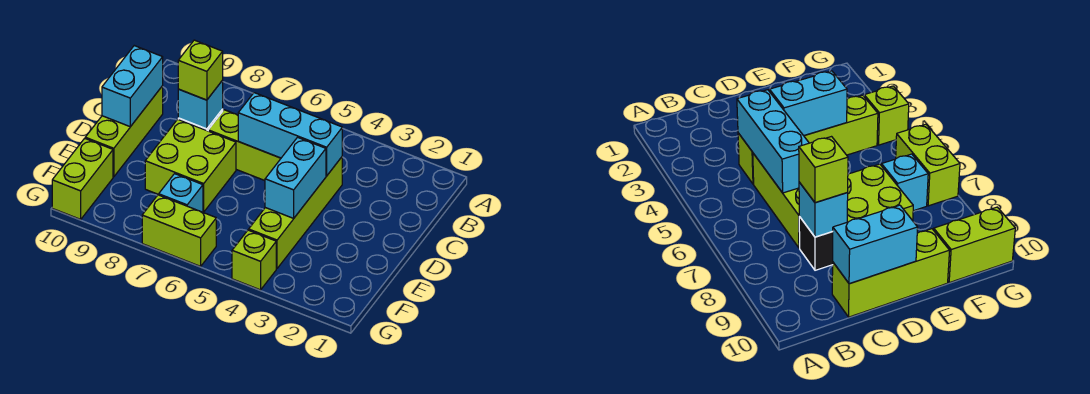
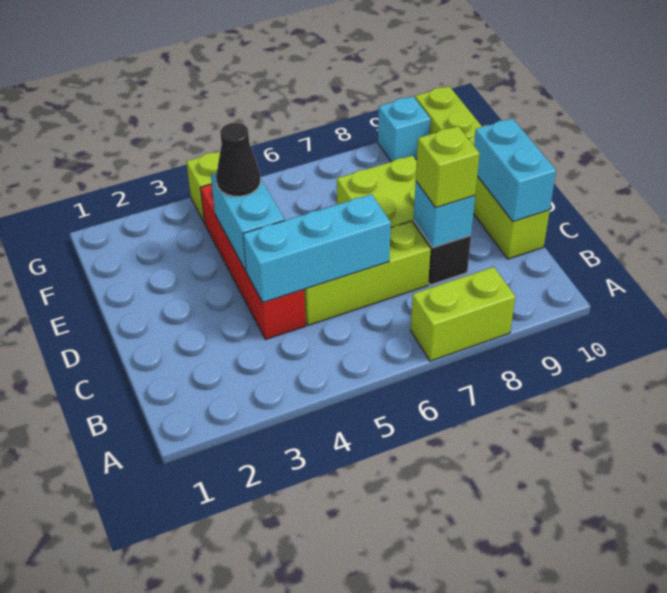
lime 1x4 brick [249,157,342,269] -> red 1x4 brick [201,184,306,340]
none -> black 1x1 cone [216,123,261,197]
cyan 1x1 brick [159,174,203,212] -> cyan 1x1 brick moved to [378,96,430,162]
lime 1x2 brick [142,195,216,266] -> lime 1x2 brick moved to [411,267,515,361]

